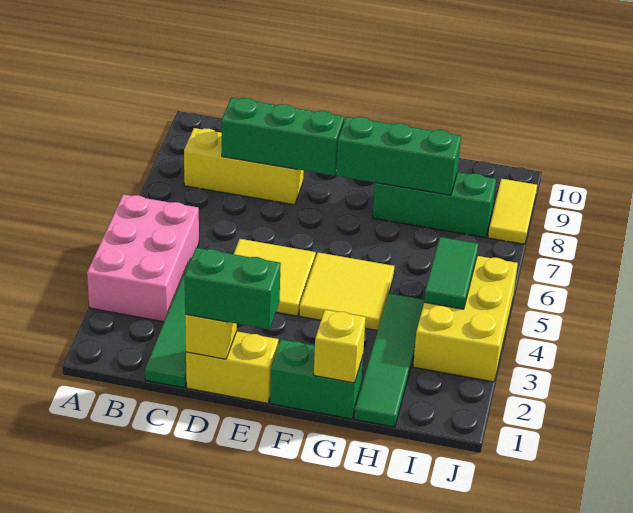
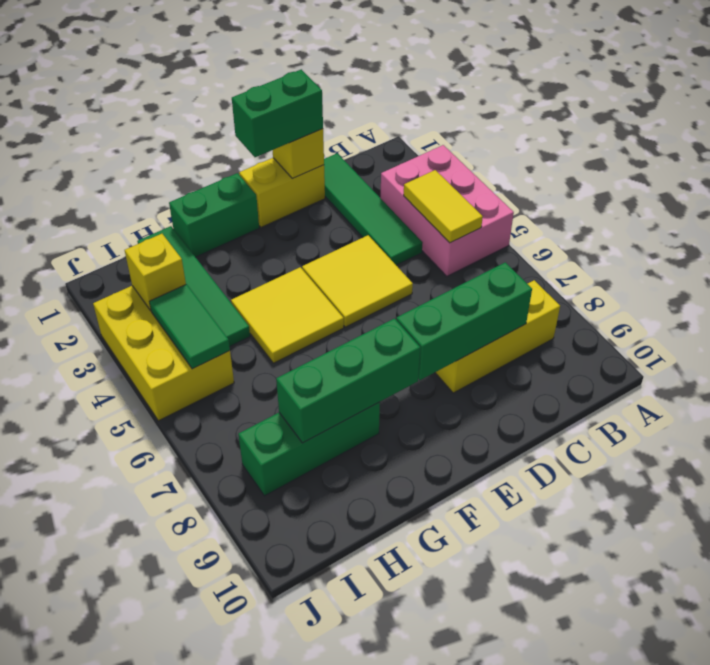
yellow 1x1 brick [314,310,366,383] -> yellow 1x1 brick moved to [125,234,186,311]
yellow 1x2 tile [488,179,537,244] -> yellow 1x2 tile moved to [404,170,483,243]

